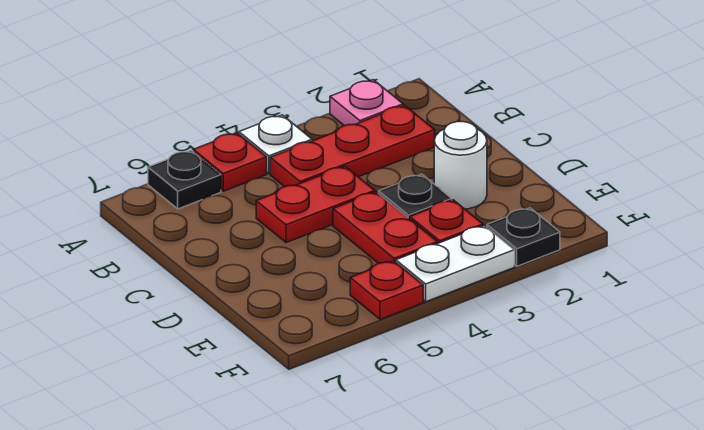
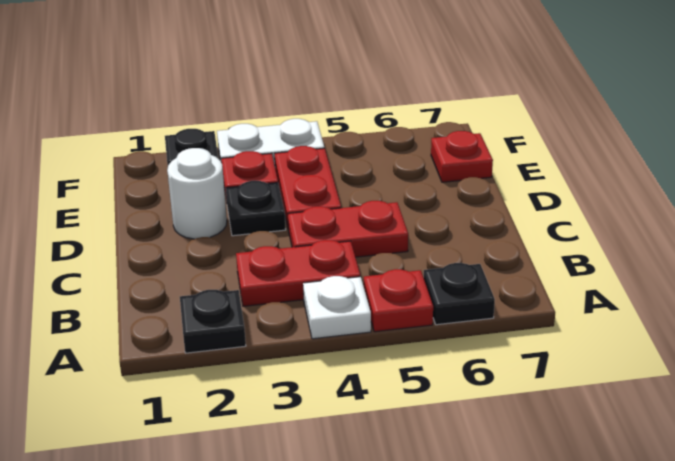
pink 1x1 plate [330,80,403,126] -> black 1x1 plate [180,290,246,353]
red 1x3 plate [270,105,435,187] -> red 1x2 plate [236,240,360,306]
red 1x1 plate [350,261,423,319] -> red 1x1 plate moved to [431,131,493,182]

